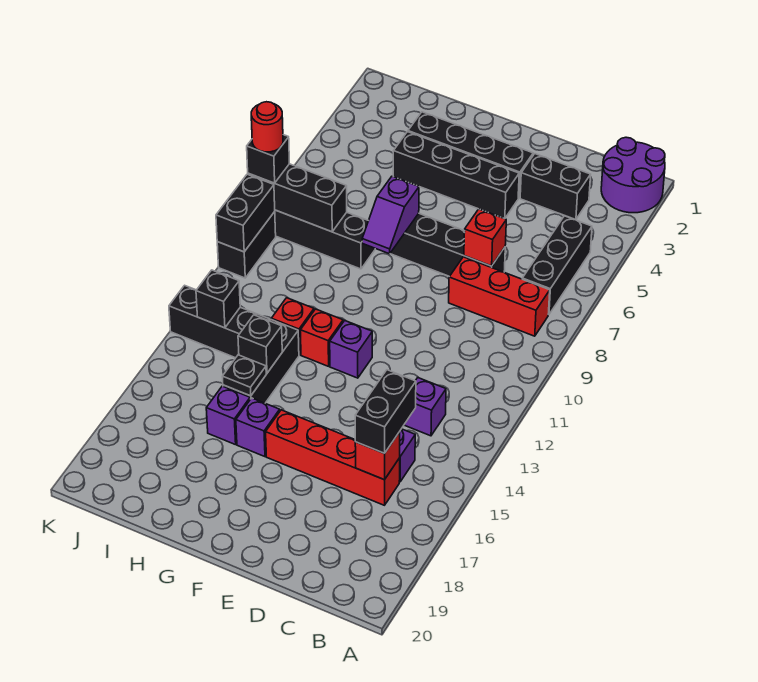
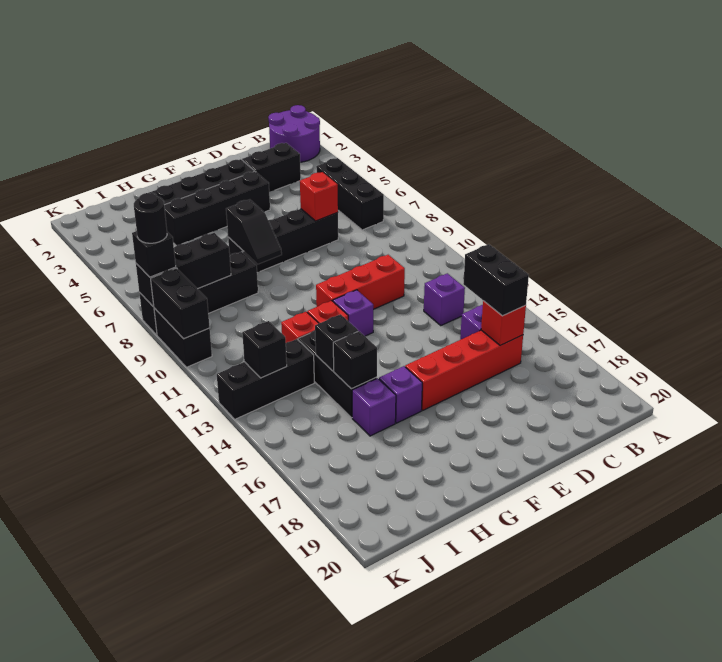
red 1x3 brick [449,257,550,336] -> red 1x3 brick moved to [316,255,405,309]
purple 1x2 slope [362,176,419,254] -> black 1x2 slope [226,200,282,264]
black 1x1 plate [222,355,266,396] -> black 1x1 brick [333,331,377,389]
red 1x1 round brick [251,102,283,152] -> black 1x1 round brick [134,193,167,243]

